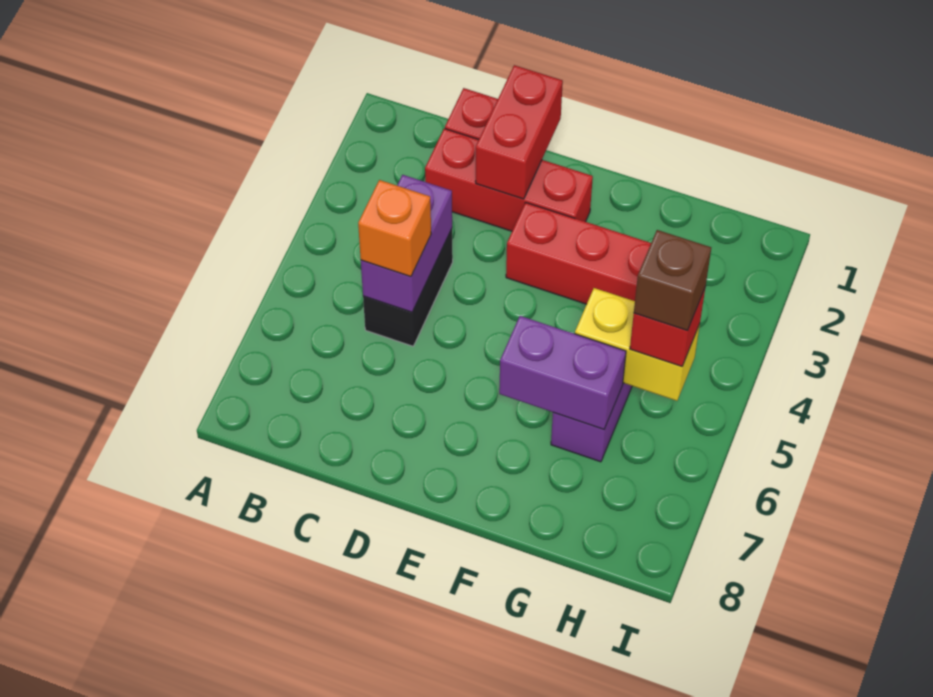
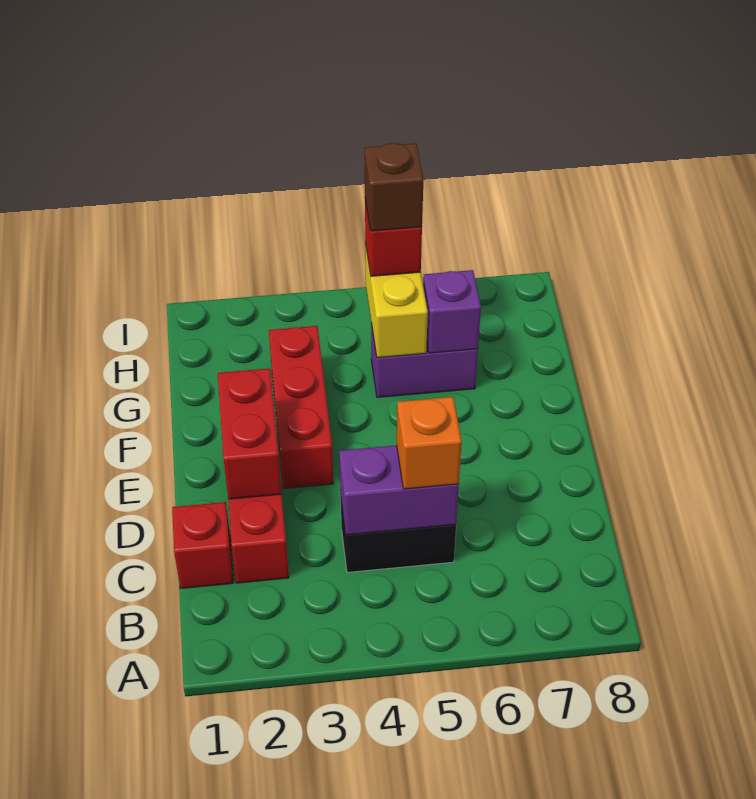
red 1x2 brick [476,65,563,199] -> red 1x2 brick turned to [218,368,282,499]
purple 1x2 brick [499,316,626,429] -> purple 1x1 brick [423,270,481,353]

